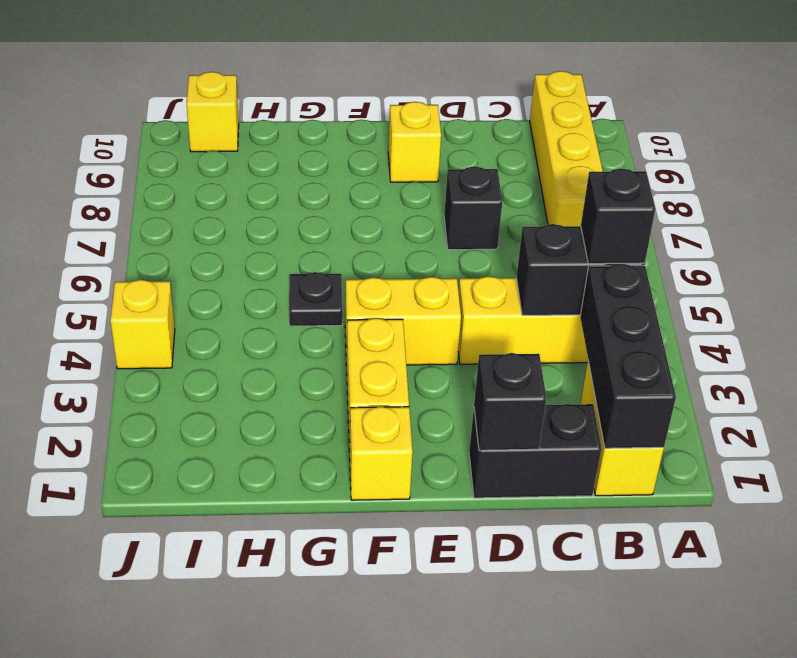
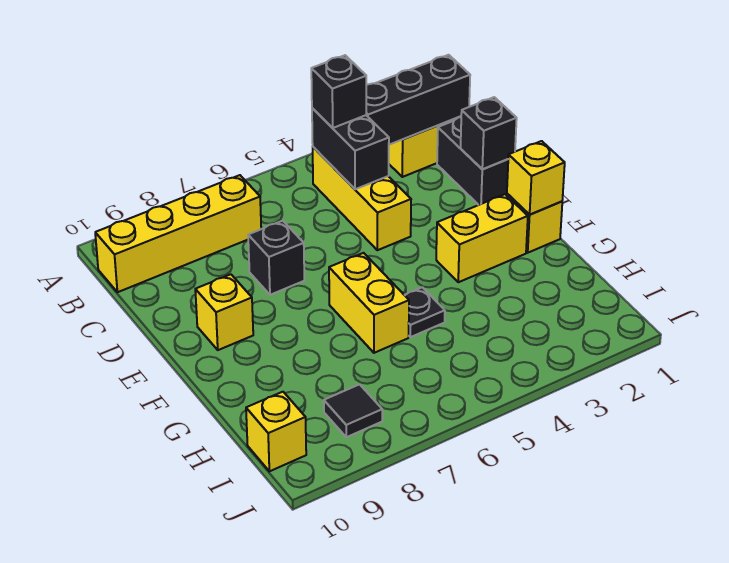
yellow 1x2 brick [345,277,461,365] -> yellow 1x2 brick moved to [329,253,409,353]
none -> black 1x1 tile [324,384,382,437]
yellow 1x1 brick [110,280,175,369] -> yellow 1x1 brick moved to [507,141,565,215]

